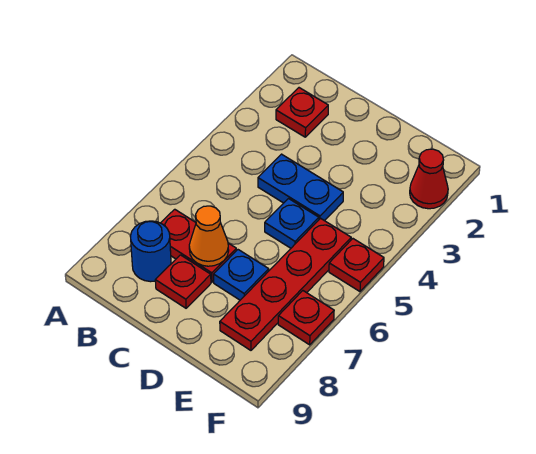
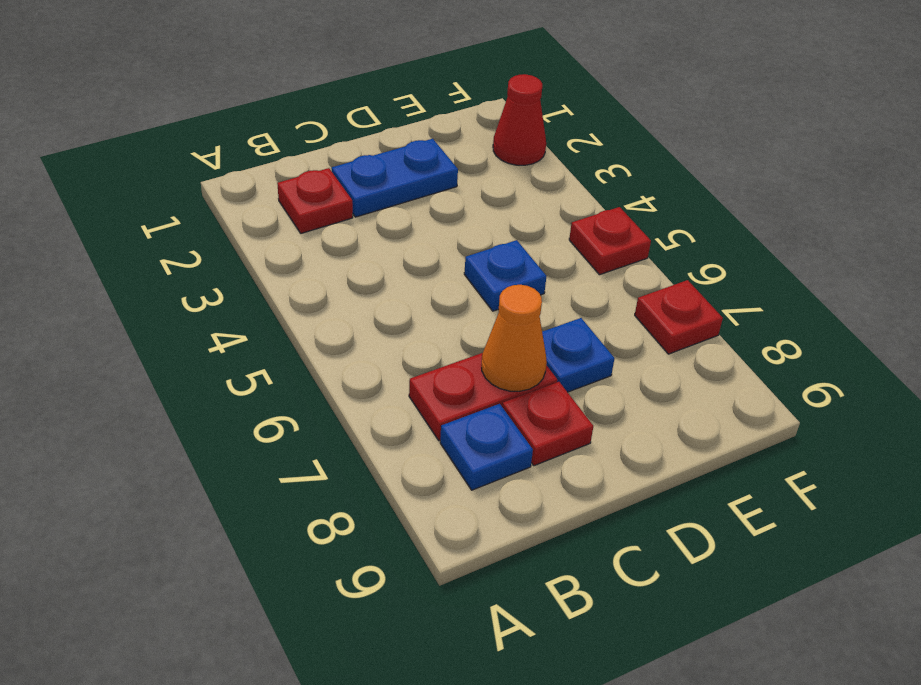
blue 1x1 round brick [130,221,171,282] -> blue 1x1 plate [440,404,533,490]
blue 1x2 plate [258,154,343,221] -> blue 1x2 plate moved to [332,139,458,217]
red 1x4 plate [220,218,351,350] -> none

